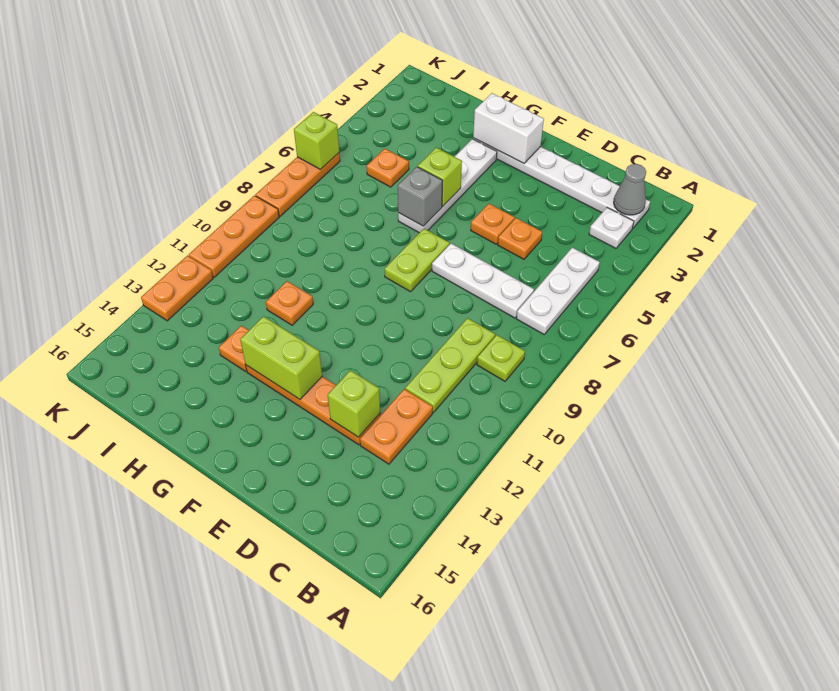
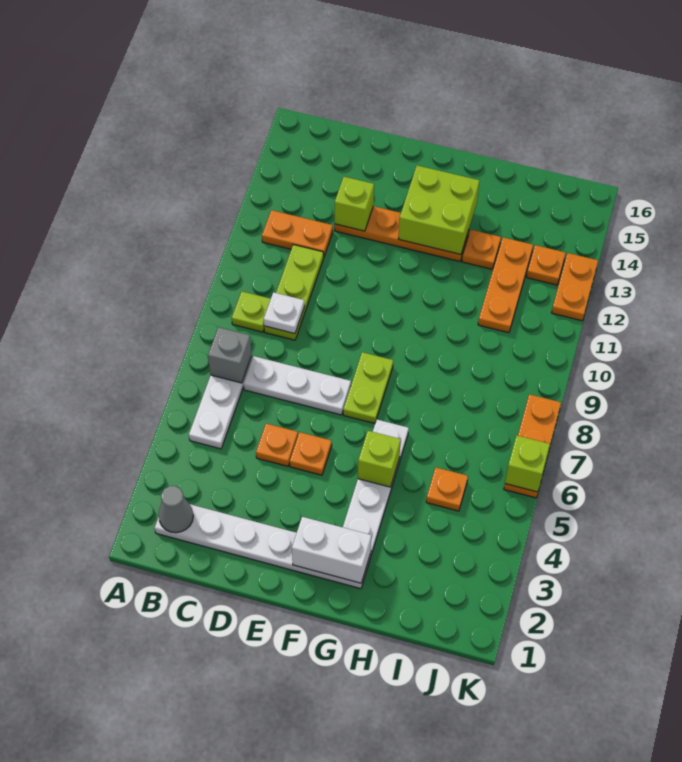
white 1x1 plate [589,208,634,248] -> white 1x1 plate moved to [264,292,304,334]
orange 1x2 plate [360,389,433,464] -> orange 1x2 plate turned to [262,210,333,256]
lime 1x2 brick [240,316,322,399] -> lime 2x2 brick [398,166,480,254]
grey 1x1 brick [398,167,443,226] -> grey 1x1 brick moved to [208,327,252,383]
orange 1x1 plate [266,281,313,325] -> orange 1x1 plate moved to [527,245,566,285]
orange 1x3 plate [189,196,279,277] -> orange 1x3 plate moved to [478,237,533,333]

